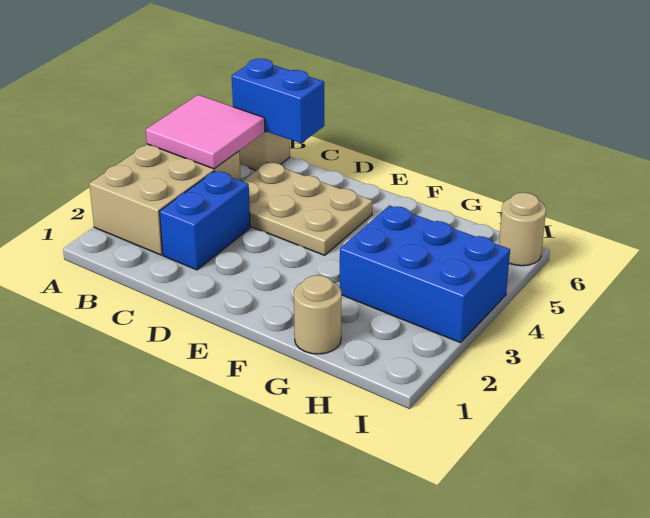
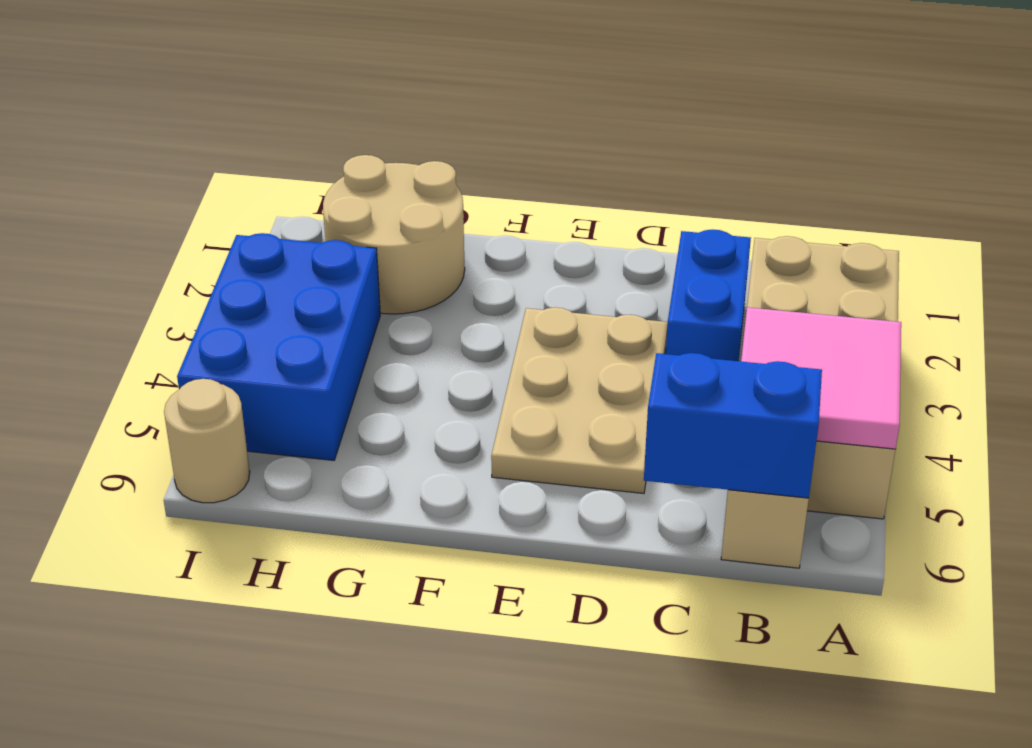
tan 2x3 brick [89,144,241,255] -> tan 2x4 brick [747,236,899,519]
tan 2x3 plate [243,162,373,255] -> tan 2x3 plate turned to [491,307,668,493]
tan 1x1 round brick [294,275,342,354] -> tan 2x2 round brick [323,155,465,314]
blue 2x3 brick [340,206,510,343] -> blue 2x3 brick turned to [177,233,380,460]

